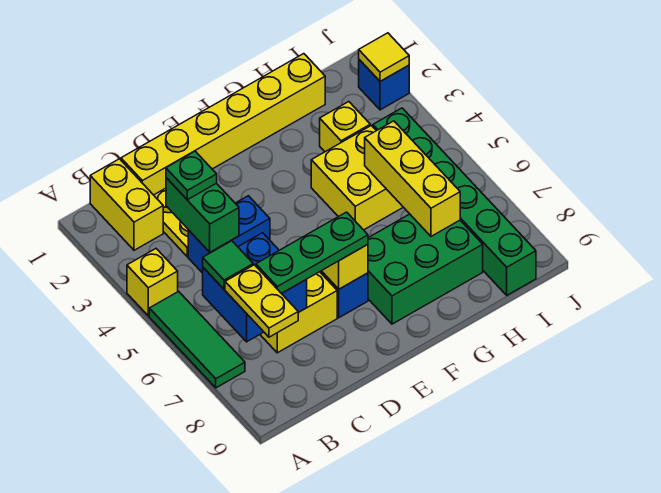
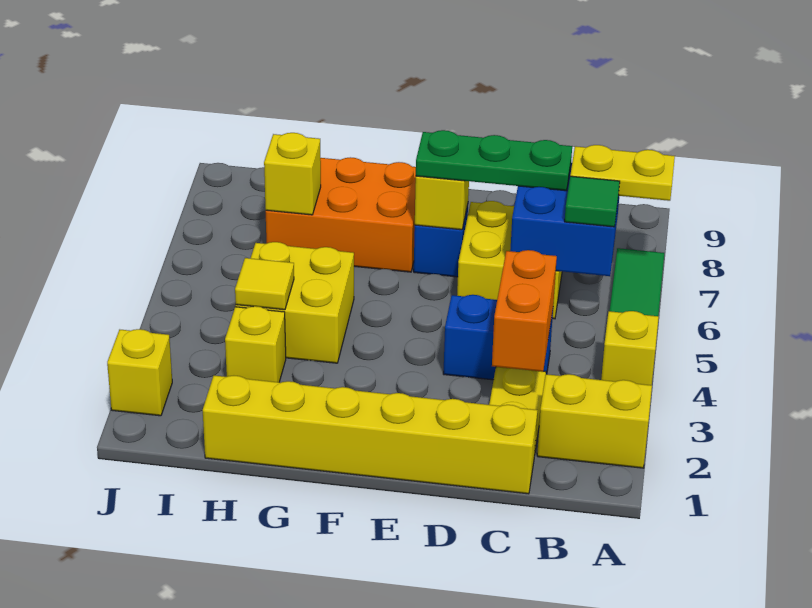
yellow 1x2 brick [90,159,163,250] -> yellow 1x2 brick turned to [537,374,652,468]
yellow 1x2 plate [225,265,298,337] -> yellow 1x2 plate turned to [570,145,675,201]
green 1x2 brick [166,178,239,252] -> orange 1x2 brick [492,250,557,372]
green 1x1 plate [166,151,217,200] -> none
green 2x3 brick [368,214,483,324] -> orange 2x3 brick [266,157,416,272]
yellow 1x3 brick [365,121,460,236] -> yellow 1x1 brick [264,133,321,215]
green 1x6 brick [373,108,536,295] -> none
blue 1x1 brick [359,60,409,110] -> yellow 1x1 brick [107,329,172,416]
yellow 1x1 tile [359,33,409,81] -> yellow 1x1 tile moved to [235,258,294,310]

